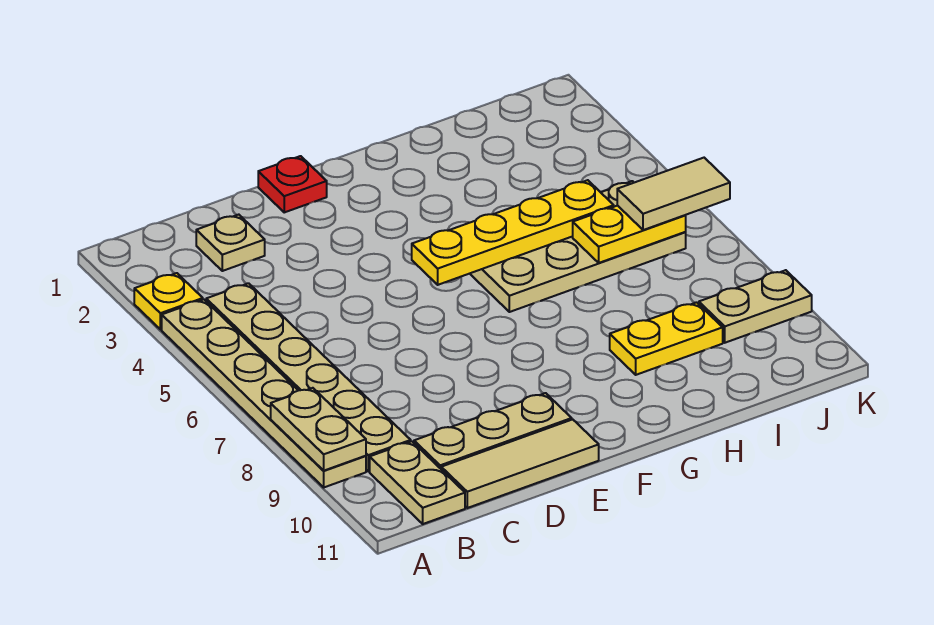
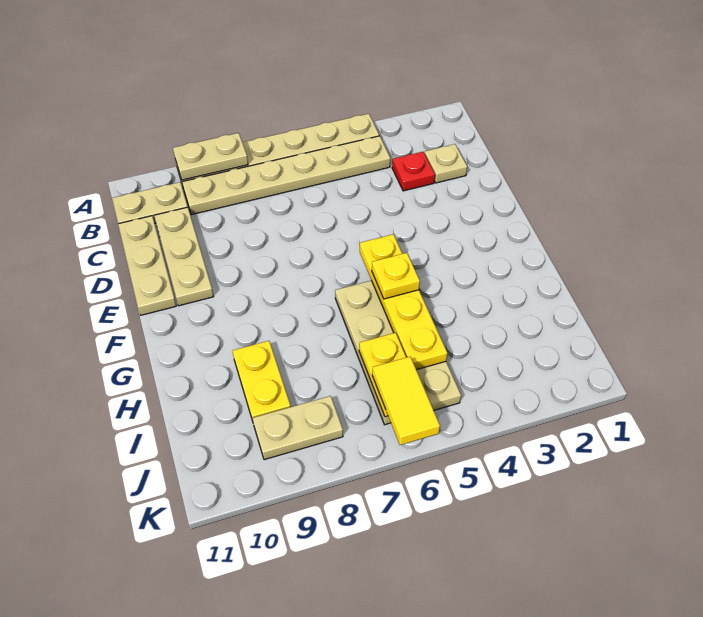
yellow 1x1 plate [134,273,203,329] -> yellow 1x1 plate moved to [372,253,420,299]
tan 1x3 tile [441,419,599,508] -> tan 1x3 plate [118,216,176,315]
red 1x1 plate [258,156,327,212] -> red 1x1 plate moved to [392,152,435,191]
tan 1x2 tile [617,158,730,230] -> yellow 1x2 tile [372,357,440,445]
tan 1x2 plate [699,270,812,343] -> tan 1x2 plate turned to [252,396,343,460]

